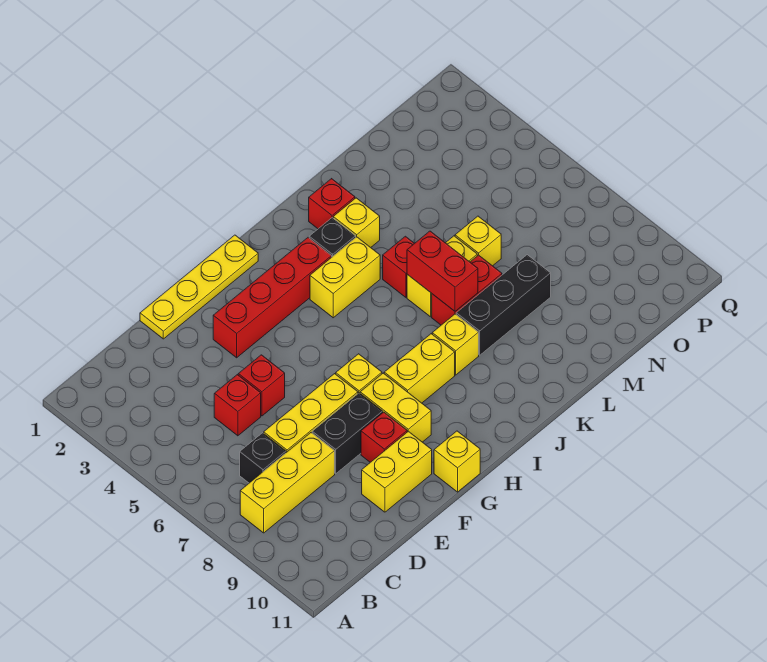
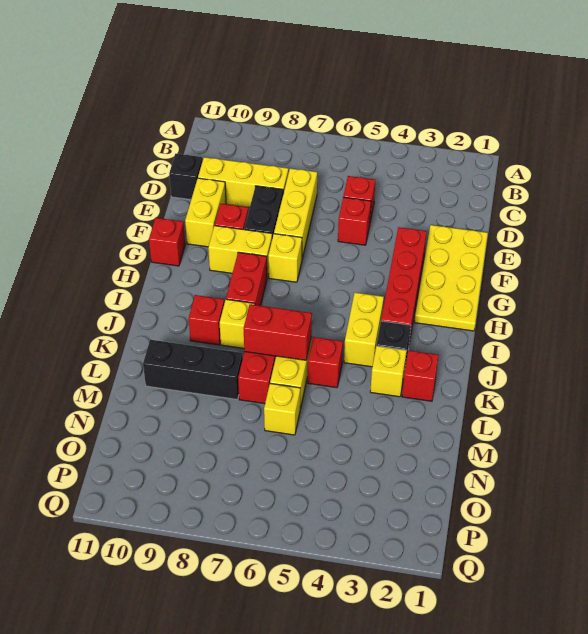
yellow 1x3 brick [240,433,335,533] -> yellow 1x3 brick turned to [198,157,288,207]
black 1x1 brick [240,433,286,483] -> black 1x1 brick moved to [169,154,203,200]
yellow 1x4 plate [140,235,258,339] -> yellow 2x4 plate [415,225,488,331]
yellow 1x1 brick [434,431,480,492] -> red 1x1 brick [149,218,185,266]
yellow 1x2 brick [384,334,455,403] -> red 1x2 brick [226,252,267,306]
none -> red 1x1 brick [189,295,224,345]
black 1x3 brick [456,255,551,355] -> black 1x3 brick turned to [143,340,243,399]

